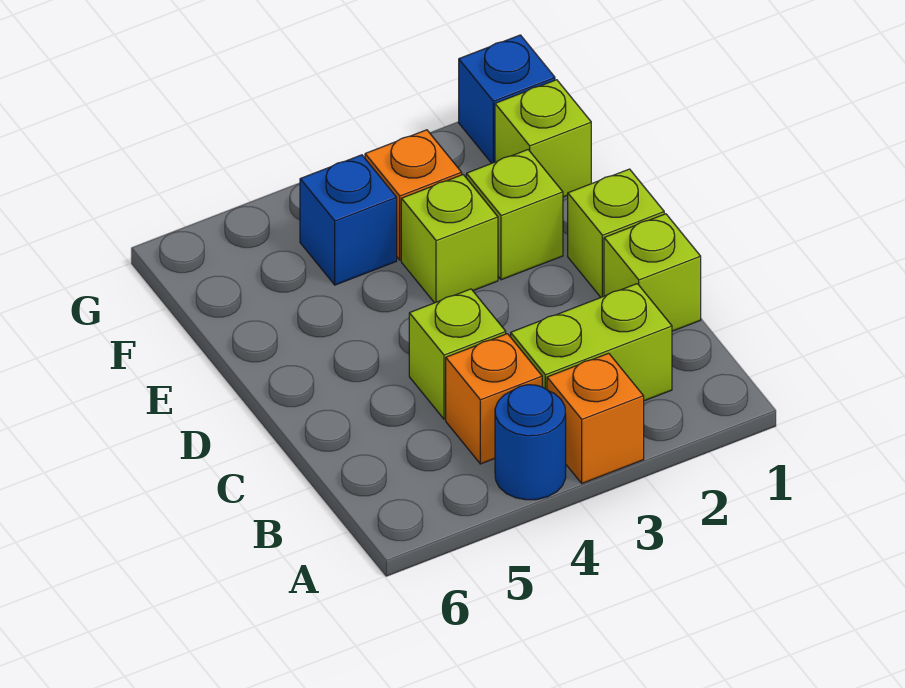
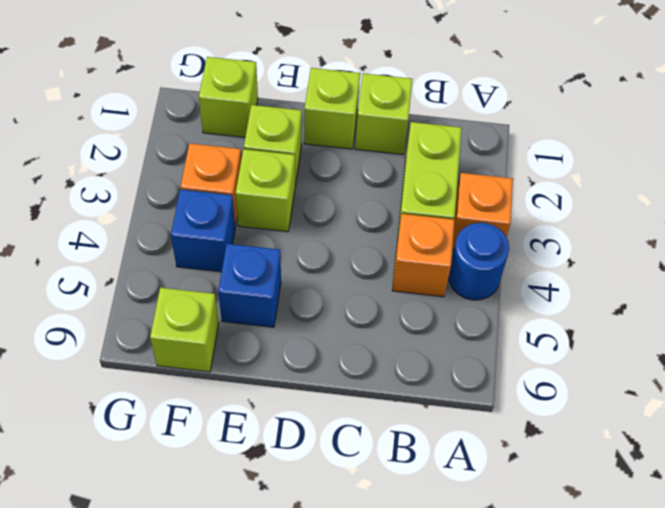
lime 1x1 brick [409,289,506,419] -> lime 1x1 brick moved to [150,288,219,372]
blue 1x1 brick [459,35,555,163] -> blue 1x1 brick moved to [218,244,281,327]

